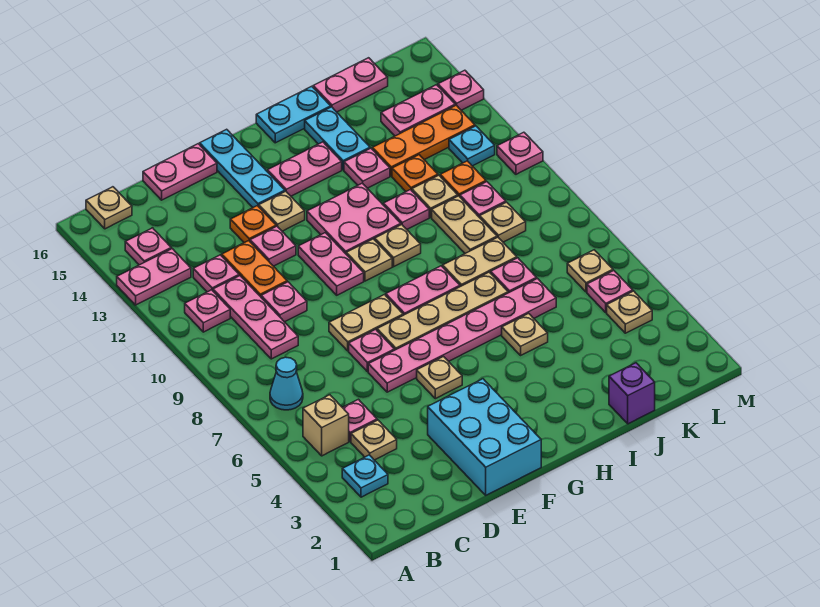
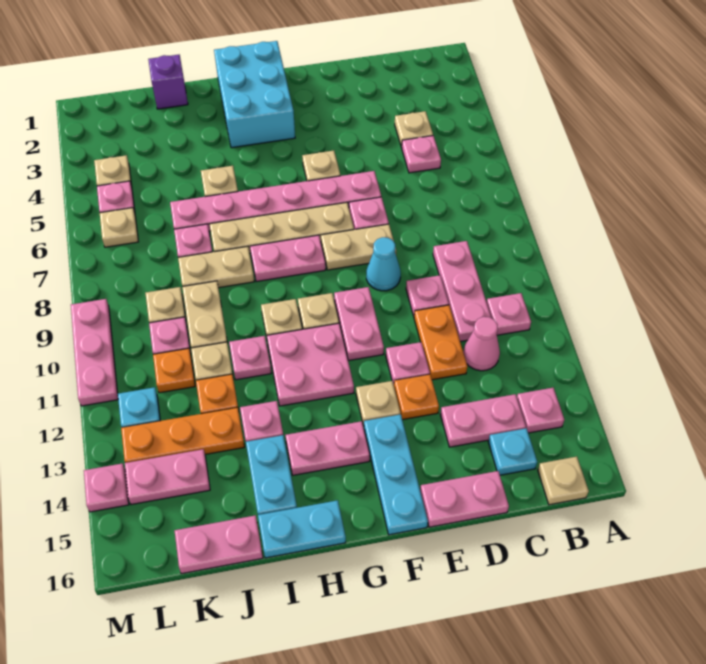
pink 1x2 plate [117,249,191,305] -> pink 1x2 plate moved to [440,394,526,447]
cyan 1x1 plate [342,455,388,497] -> cyan 1x1 plate moved to [488,428,537,475]
tan 1x1 brick [303,395,349,456] -> none
cyan 1x1 cone [270,357,303,410] -> cyan 1x1 cone moved to [366,237,401,291]
pink 1x1 plate [193,255,239,292] -> pink 1x1 cone [463,317,500,371]
cyan 2x3 brick [428,379,541,495] -> cyan 2x3 brick moved to [214,41,295,148]
pink 1x1 plate [497,132,543,174] -> pink 1x3 plate [71,299,118,406]

